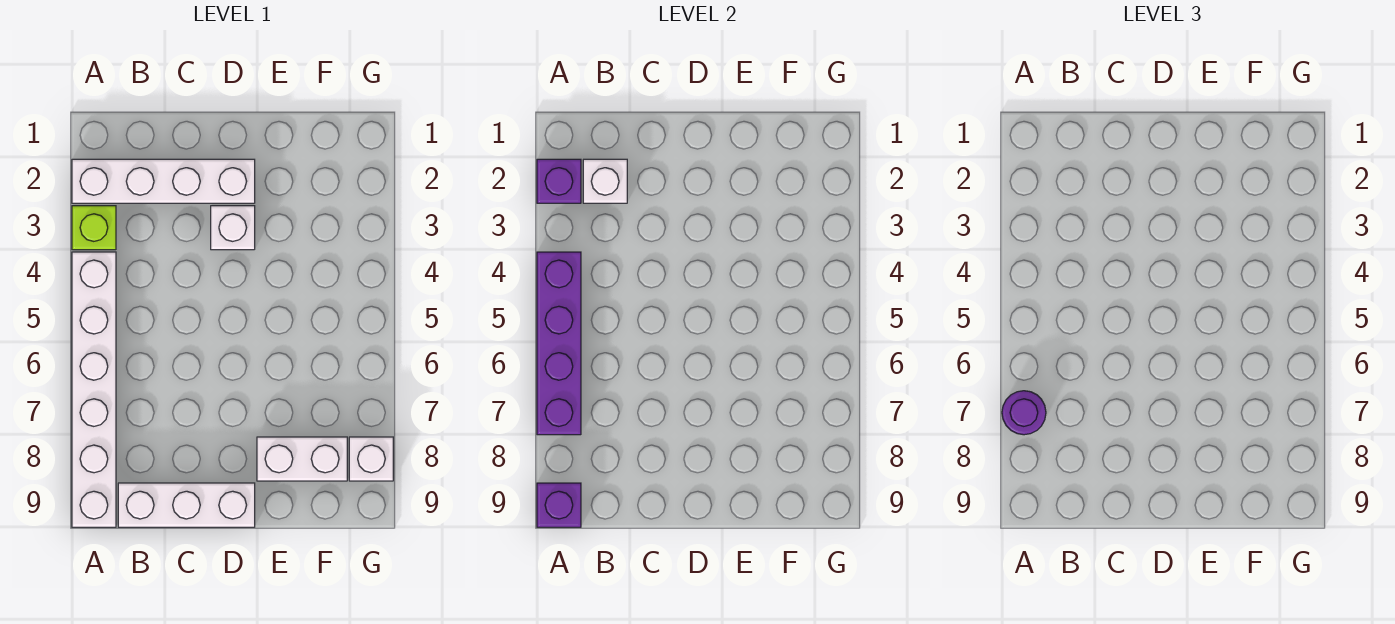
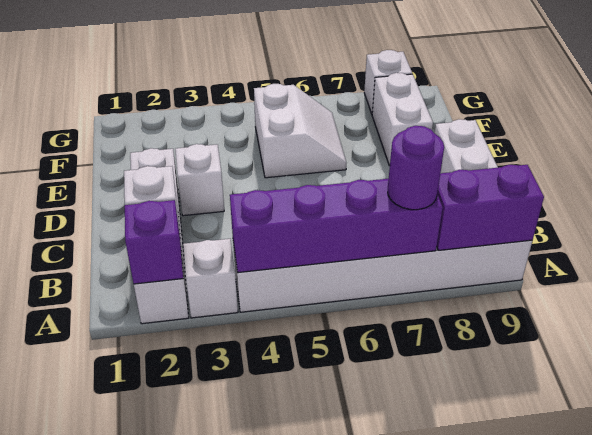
lime 1x1 brick [72,206,116,250] -> white 1x1 brick [183,239,238,318]
purple 1x1 brick [537,483,581,527] -> purple 1x2 brick [437,165,544,250]
none -> white 2x2 slope [254,84,346,178]

